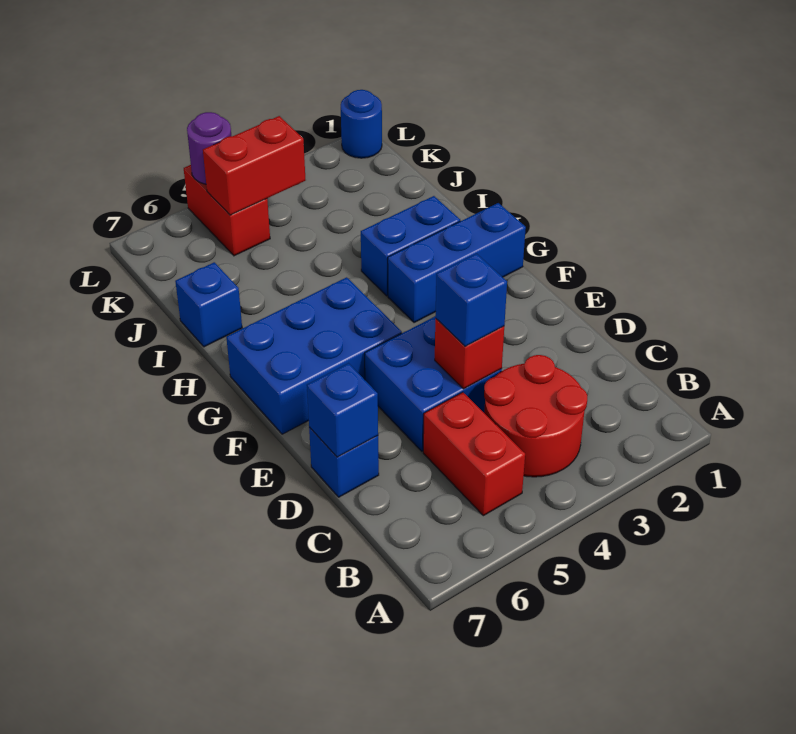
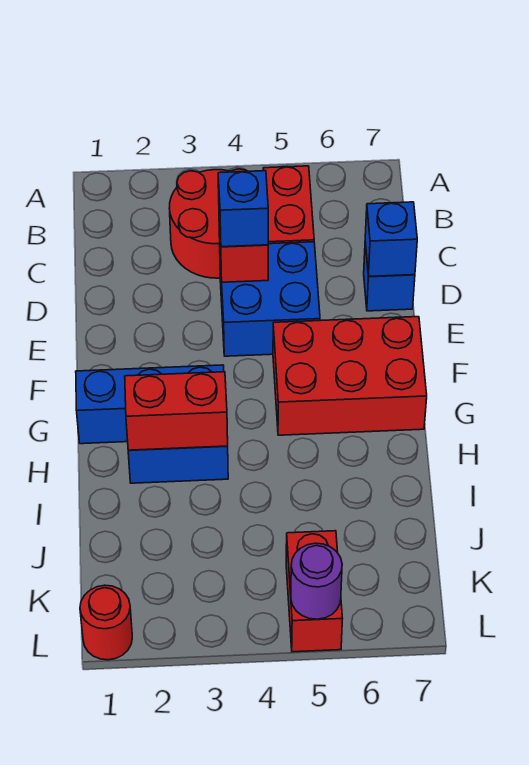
blue 2x3 brick [226,277,402,434] -> red 2x3 brick [273,317,427,435]
blue 1x1 brick [175,262,242,347] -> none
red 1x2 brick [203,116,305,215] -> red 1x2 brick moved to [125,372,228,450]
blue 1x1 round brick [341,90,382,158] -> red 1x1 round brick [80,585,132,660]

